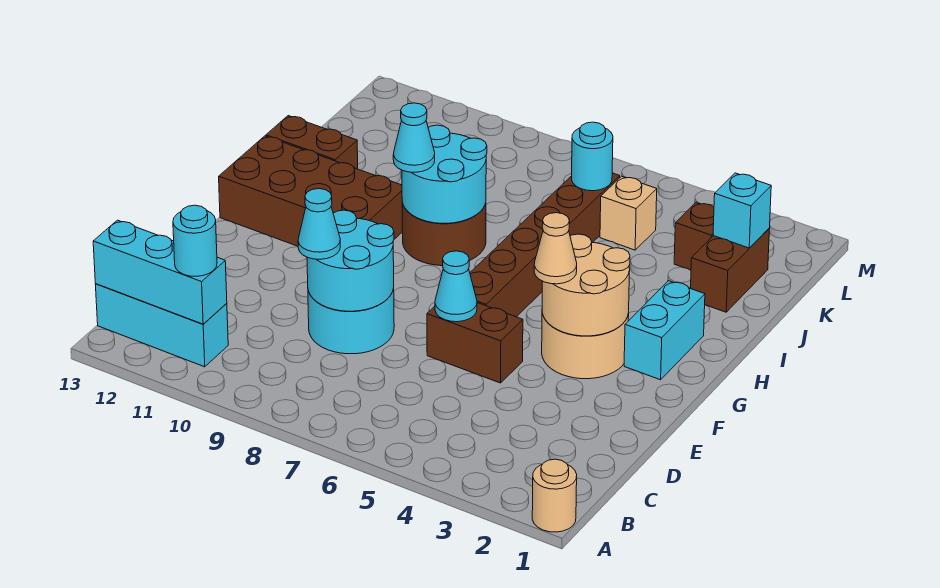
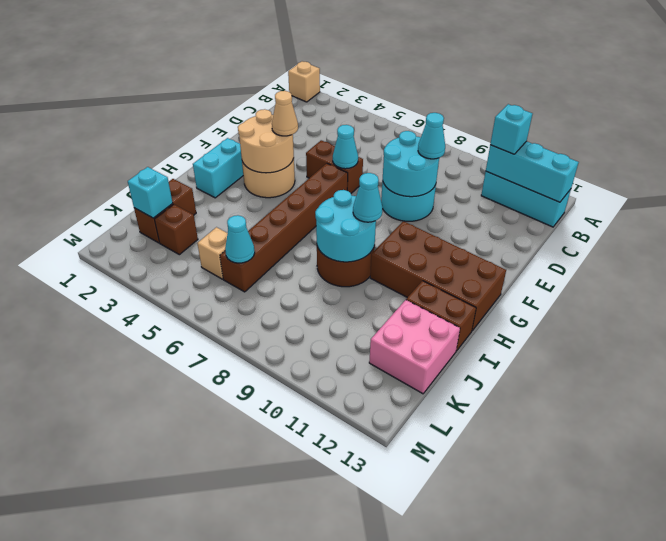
tan 1x1 round brick [532,459,577,532] -> tan 1x1 brick [288,62,320,102]
cyan 1x1 round brick [173,205,217,276] -> cyan 1x1 brick [490,104,532,154]
none -> pink 2x2 brick [369,300,460,394]
cyan 1x1 round brick [572,122,613,191] -> cyan 1x1 cone [225,215,255,263]

